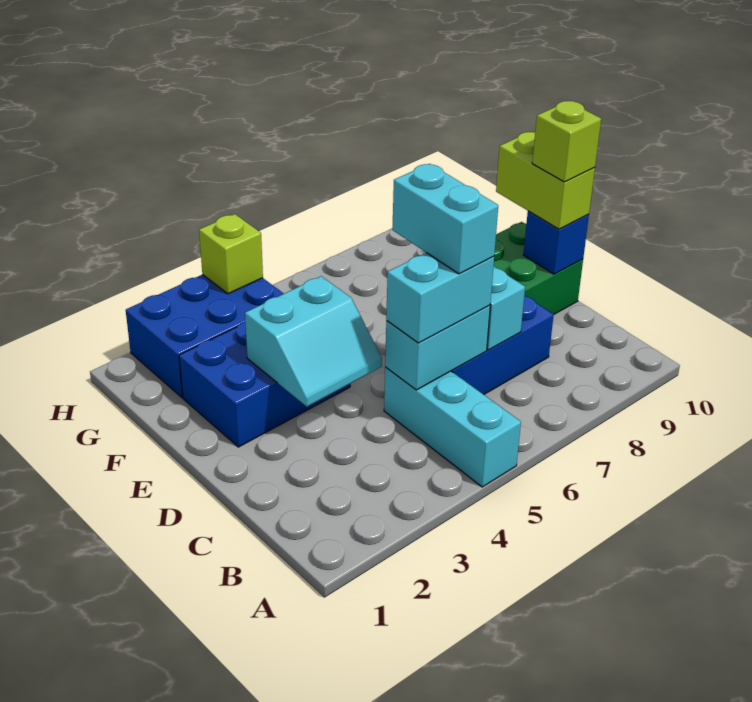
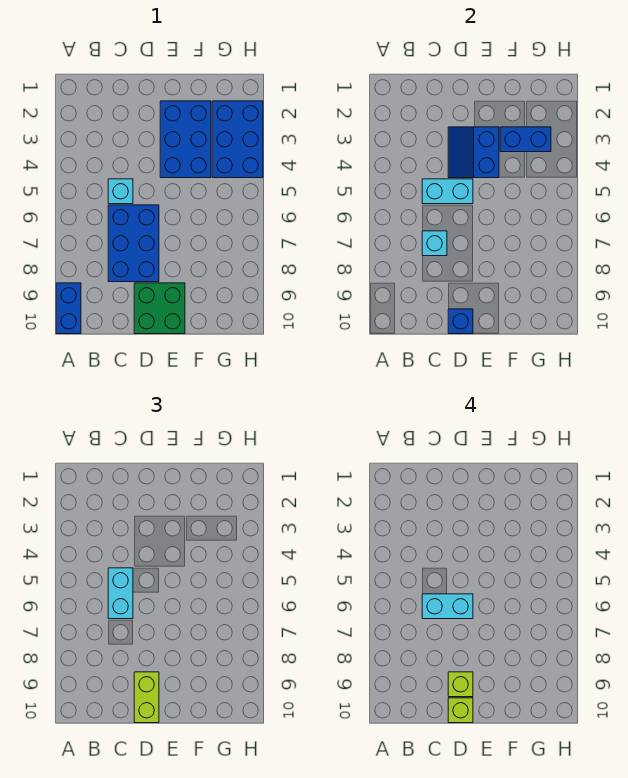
cyan 1x3 brick [384,367,521,487] -> cyan 1x1 brick [108,179,133,204]
none -> blue 1x2 brick [56,283,81,334]
cyan 1x2 brick [385,305,490,390] -> cyan 1x2 brick turned to [422,179,473,204]
cyan 2x2 slope [245,276,382,407] -> blue 2x2 slope [448,127,499,178]
lime 1x2 brick [496,132,595,229] -> lime 1x2 brick turned to [134,672,159,723]
none -> blue 1x2 brick [500,127,551,152]
lime 1x1 brick [199,214,263,294] -> lime 1x1 brick moved to [448,672,473,697]

